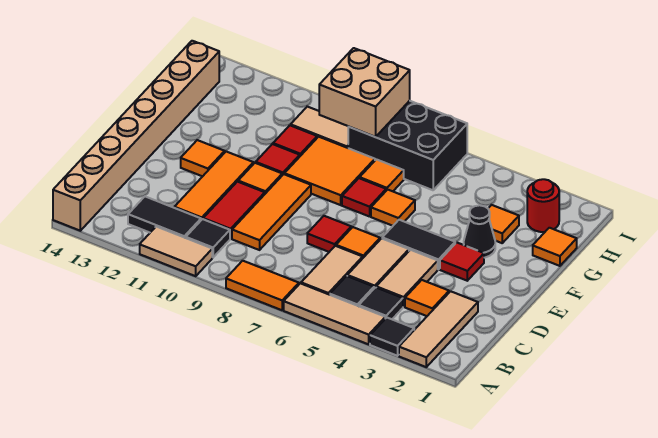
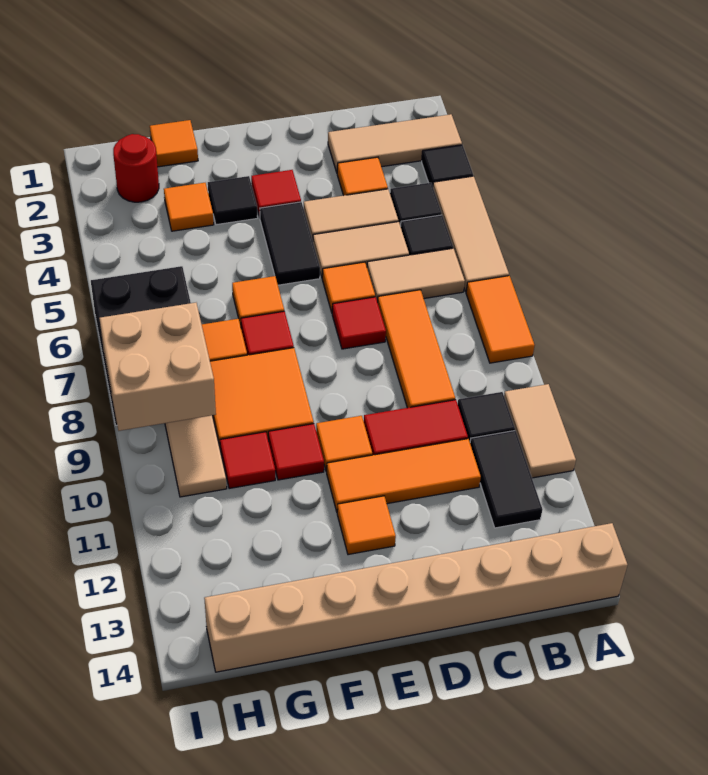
orange 1x3 tile [232,174,311,250] -> orange 1x3 tile turned to [378,290,455,408]
black 1x1 cone [464,205,495,258] -> black 1x1 tile [208,176,258,225]

